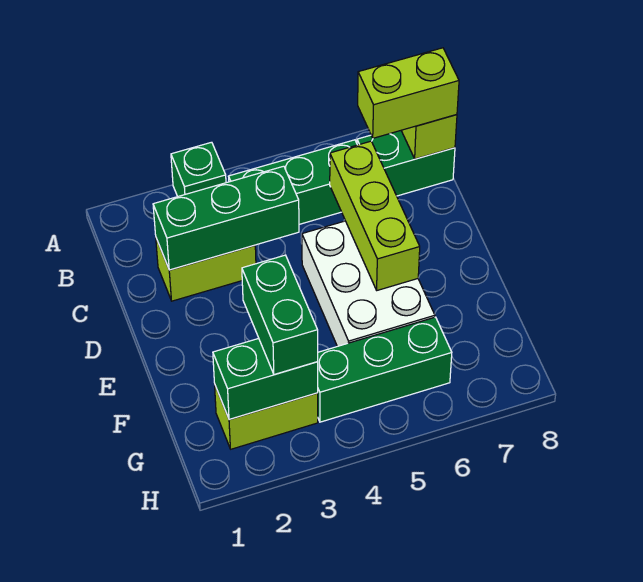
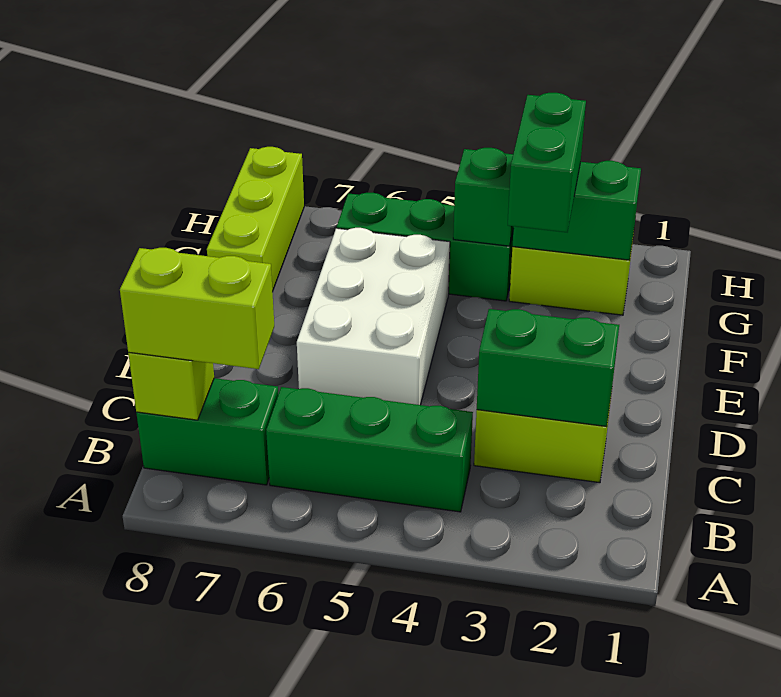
green 1x1 brick [171,142,226,197] -> green 1x1 brick moved to [453,148,514,246]
green 1x3 brick [153,166,299,270] -> green 1x2 brick [477,309,619,427]
lime 1x3 brick [330,141,420,290] -> lime 1x3 brick moved to [207,147,304,292]

